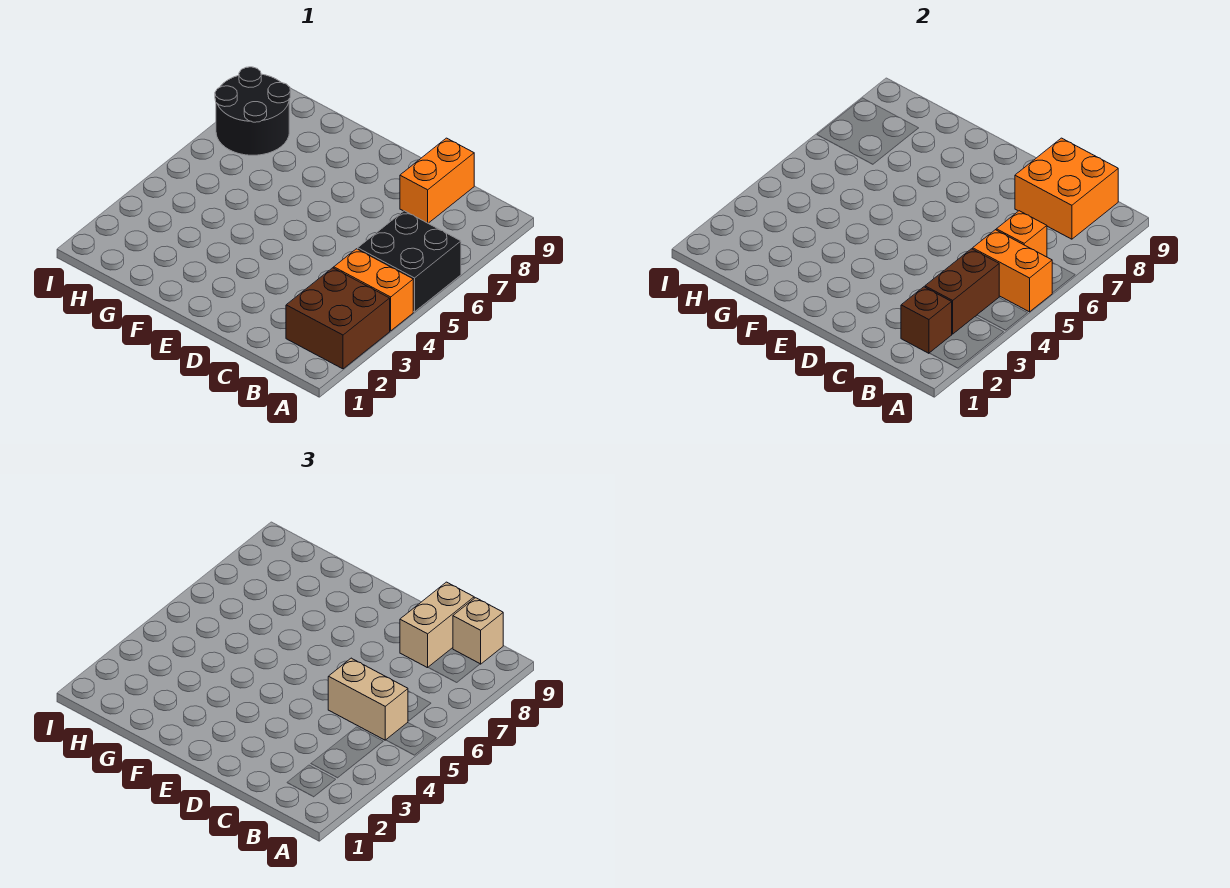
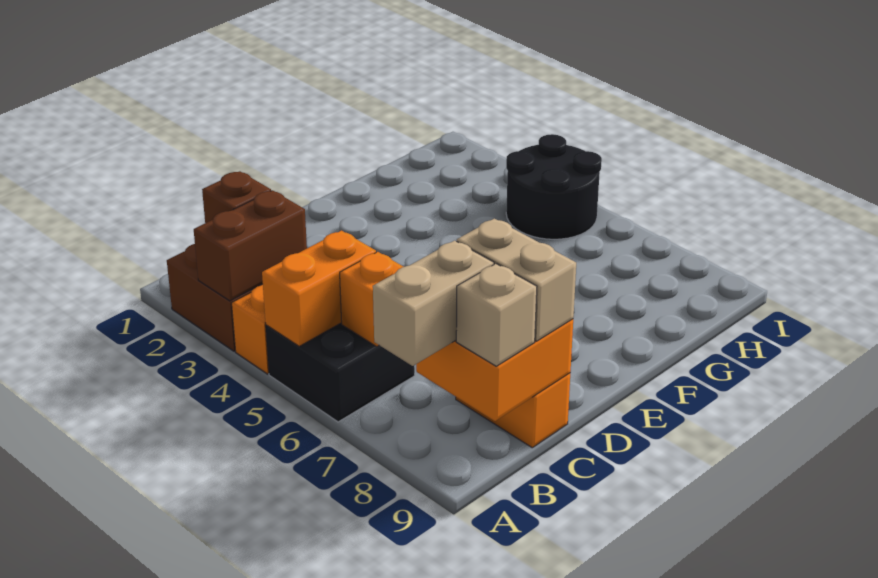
brown 1x2 brick [925,249,999,334] -> brown 1x2 brick turned to [194,190,307,301]
tan 1x2 brick [328,658,408,740] -> tan 1x2 brick moved to [373,240,494,366]
black 2x2 round brick [215,67,290,155] -> black 2x2 round brick moved to [506,134,602,239]

